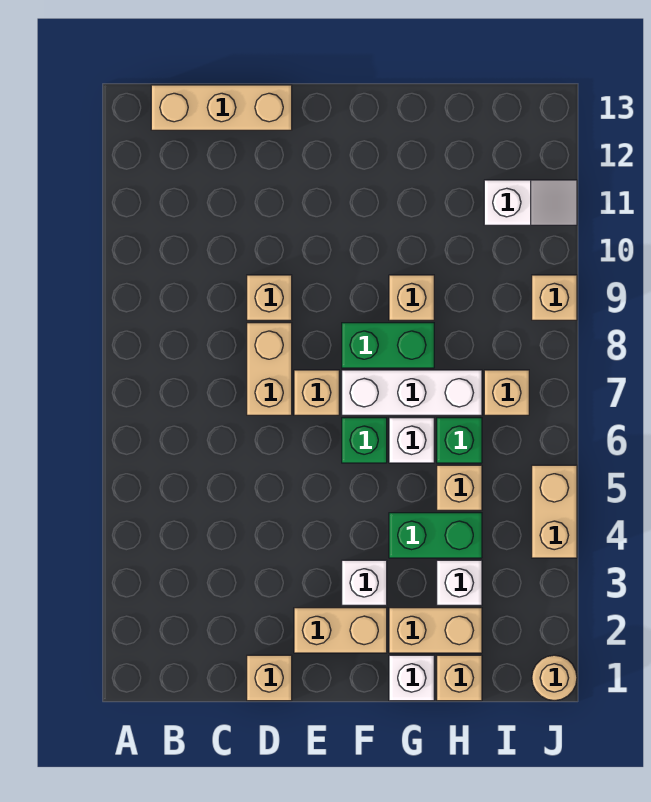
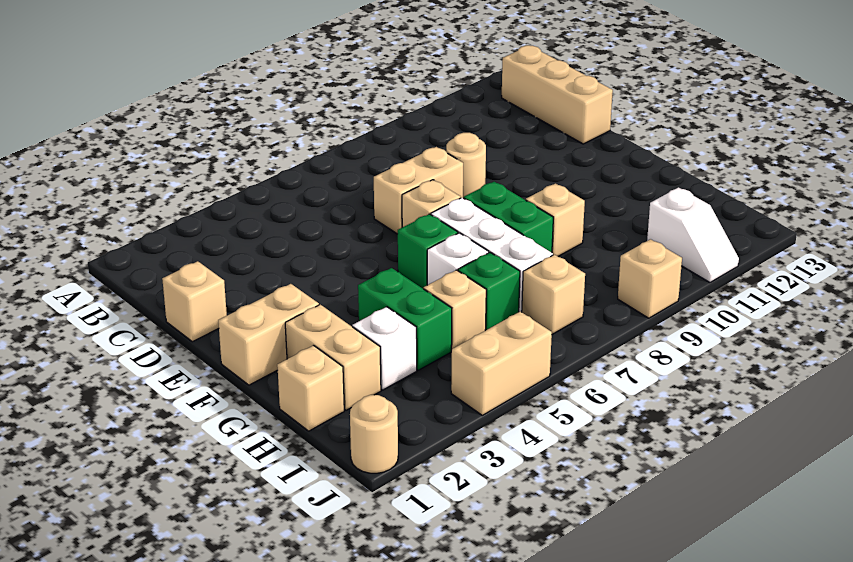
tan 1x1 brick [247,275,292,320] -> tan 1x1 round brick [446,133,486,198]
tan 1x2 brick [294,608,387,653] -> tan 1x2 brick turned to [218,284,319,385]
white 1x1 brick [342,560,387,605] -> none
white 1x1 brick [389,655,434,701] -> none

